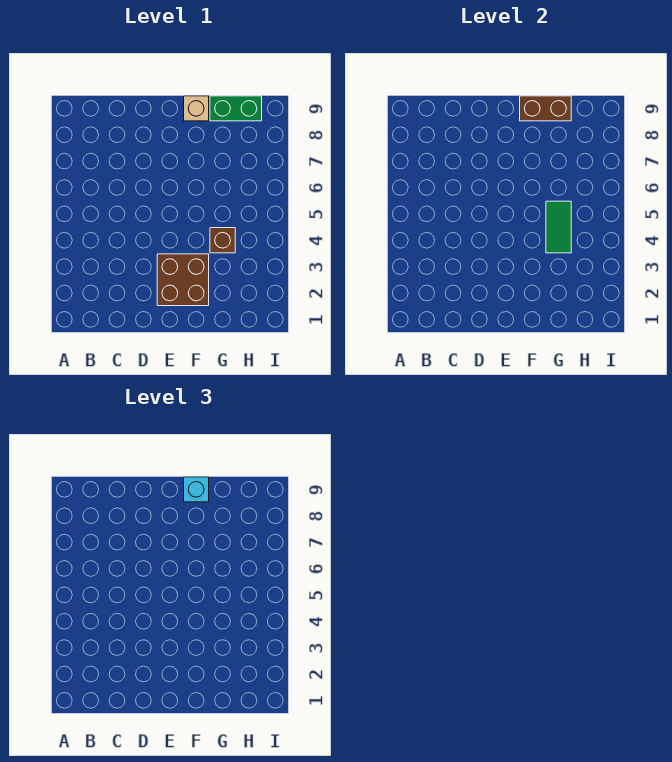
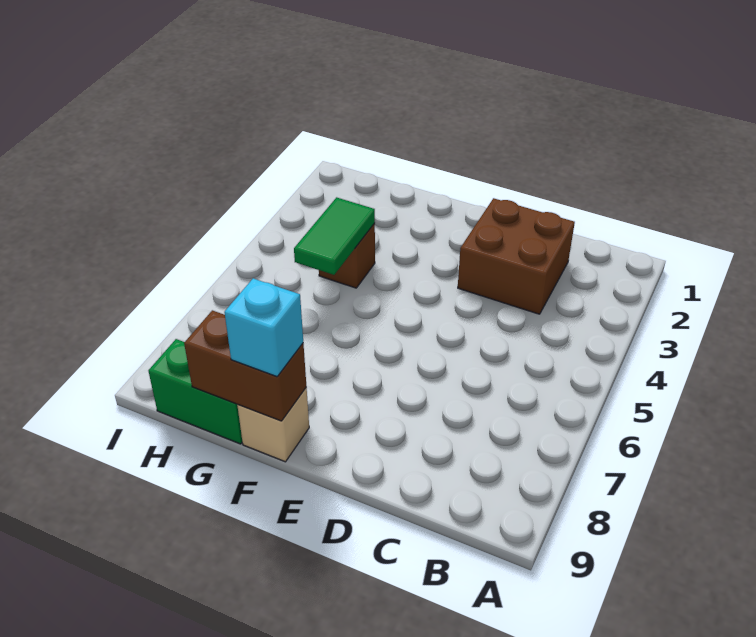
brown 2x2 brick [157,254,209,306] -> brown 2x2 brick moved to [458,198,575,314]

